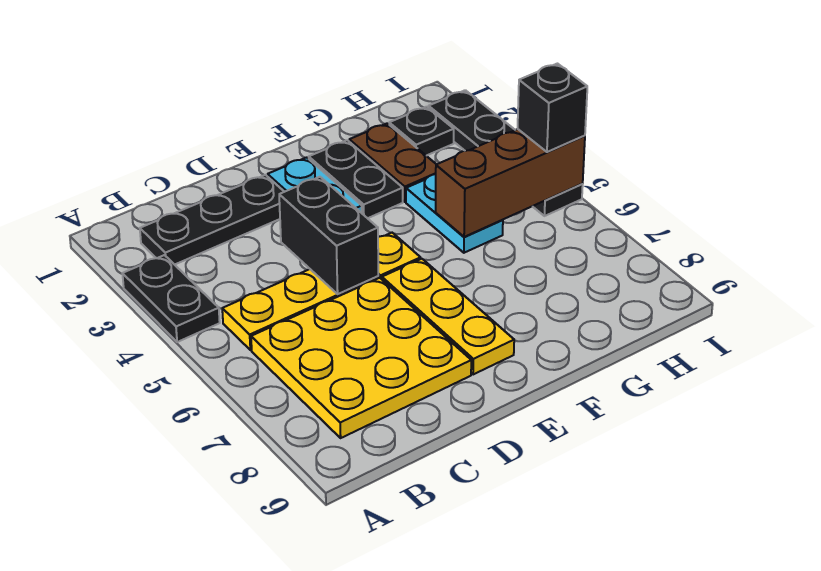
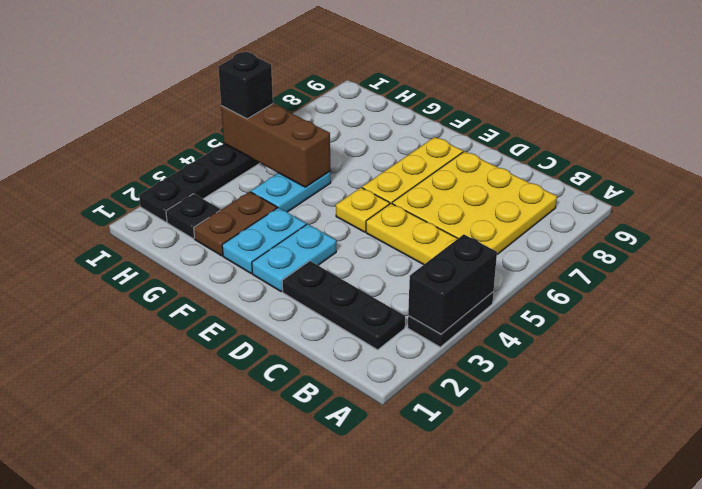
black 1x2 brick [279,177,378,294] -> black 1x2 brick moved to [408,234,497,334]
black 1x2 plate [309,140,403,218] -> cyan 1x2 plate [222,208,306,273]

